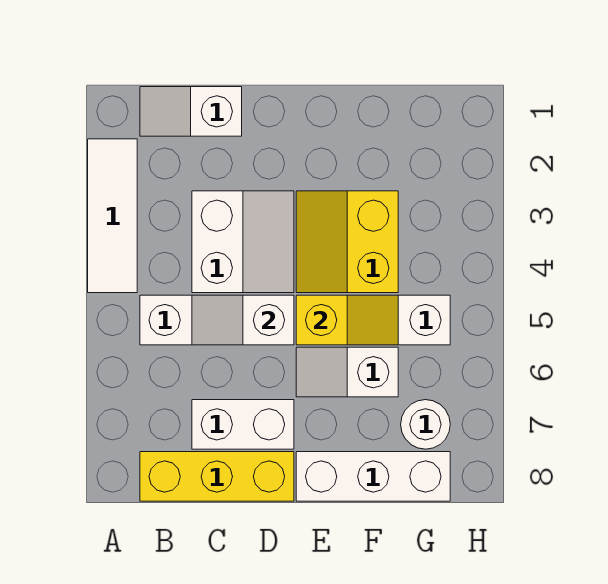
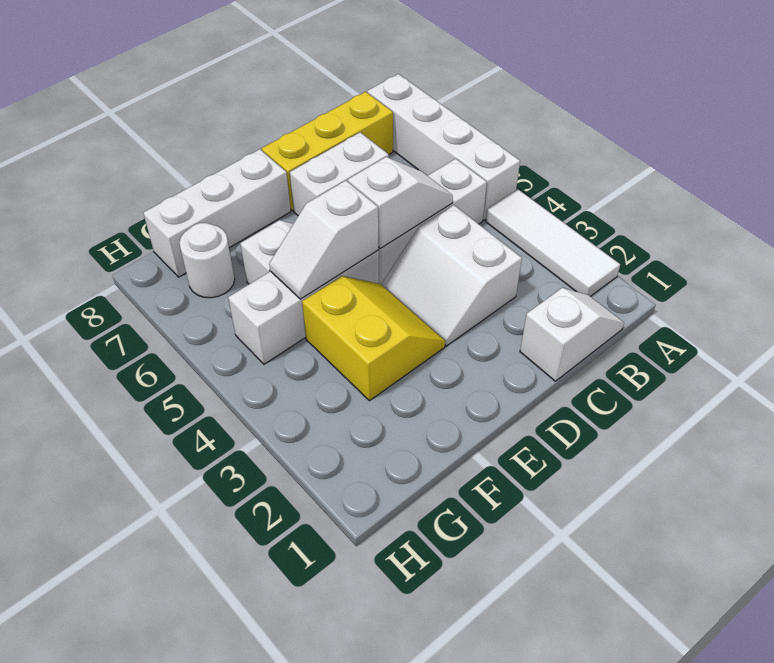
none -> white 1x4 brick [367,74,520,220]
yellow 1x2 slope [296,295,398,345] -> white 1x2 slope [269,181,379,299]

